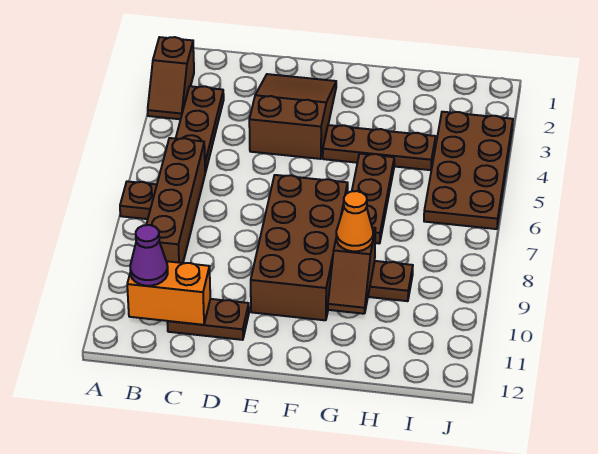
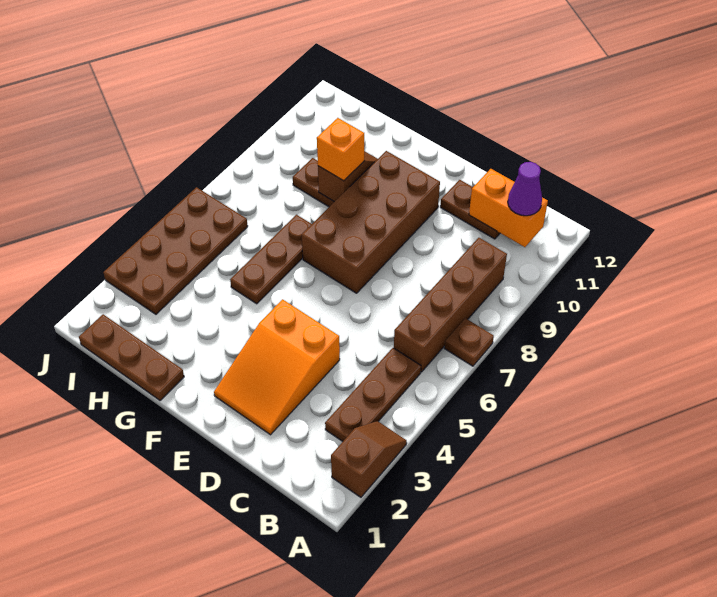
brown 2x3 slope [249,74,336,159] -> orange 2x3 slope [214,299,340,435]
brown 1x3 plate [323,125,436,170] -> brown 1x3 plate moved to [79,314,184,400]
orange 1x1 cone [336,191,373,251] -> orange 1x1 brick [317,118,364,181]

